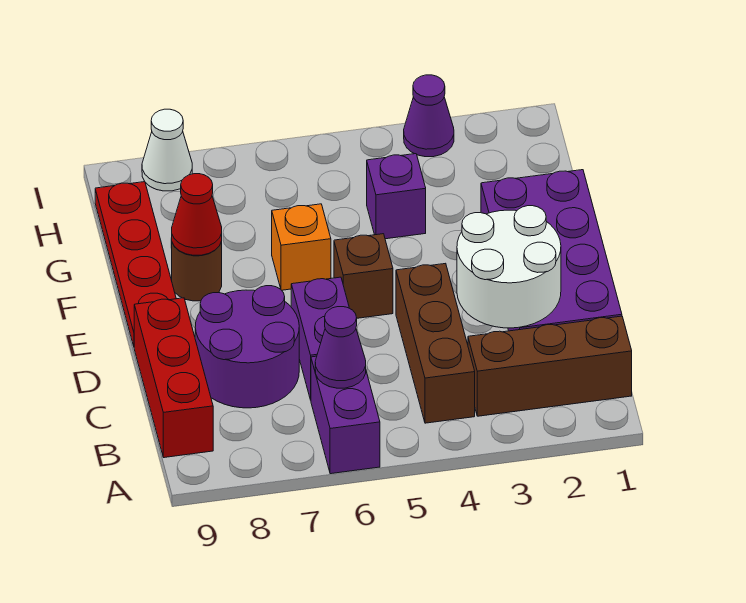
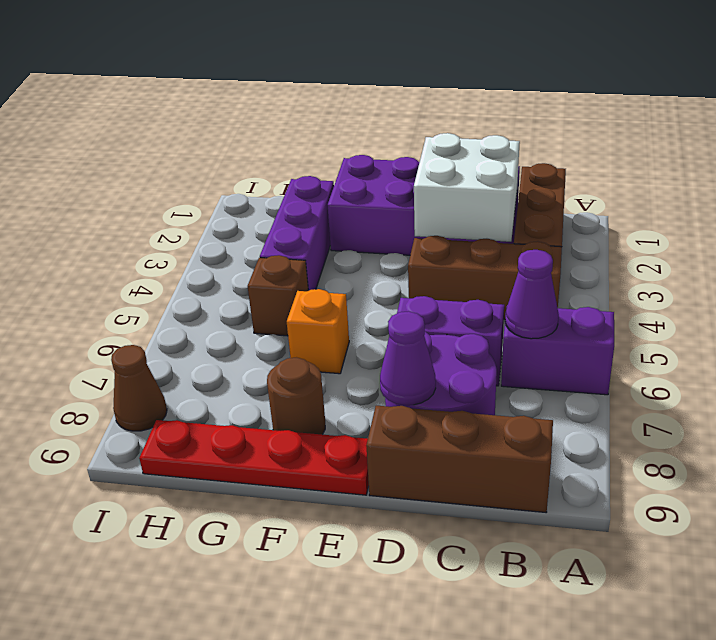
red 1x3 brick [134,298,213,458] -> brown 1x3 brick [366,406,553,512]
white 2x2 round brick [457,206,561,328] -> white 2x2 brick [414,133,520,242]
brown 1x1 brick [334,234,393,318] -> brown 1x1 brick moved to [248,255,308,336]
red 1x1 cone [172,174,222,255] -> none
purple 1x1 brick [367,154,426,239] -> purple 1x3 brick [260,176,334,291]
purple 1x1 cone [404,75,454,157] -> purple 1x1 cone moved to [380,311,436,405]
white 1x1 cone [142,109,192,191] -> brown 1x1 cone [111,345,167,431]

